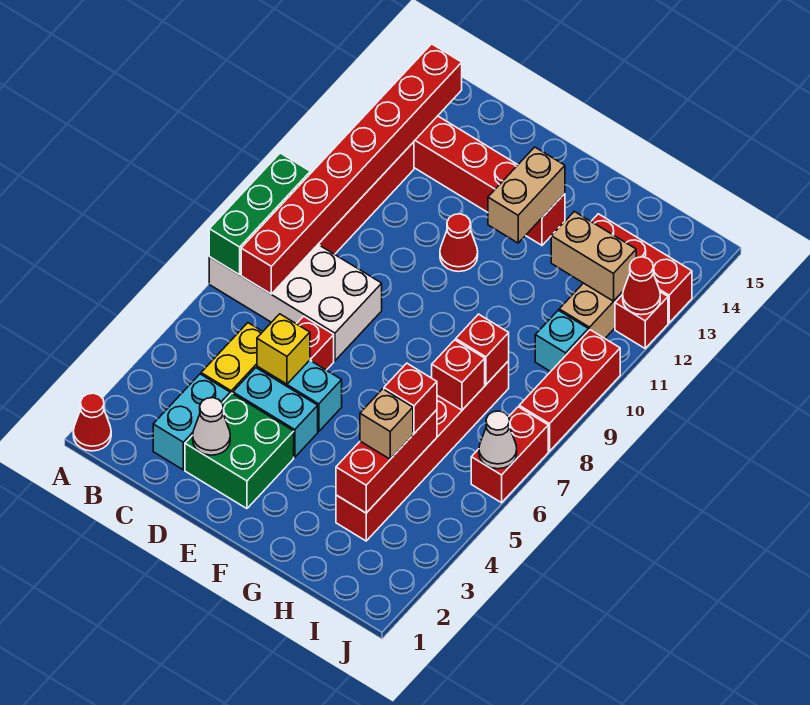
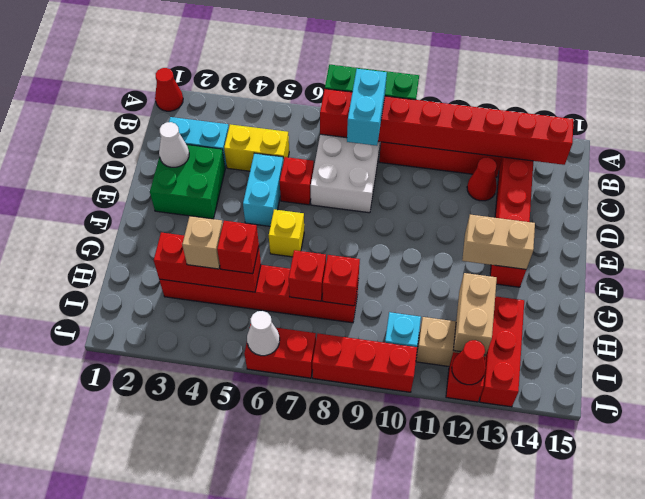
cyan 1x2 brick [233,368,318,457] -> cyan 1x2 brick moved to [347,69,387,146]
yellow 1x1 brick [257,314,310,384] -> yellow 1x1 brick moved to [269,209,304,257]
red 1x1 cone [440,214,478,272] -> red 1x1 cone moved to [467,157,497,201]

